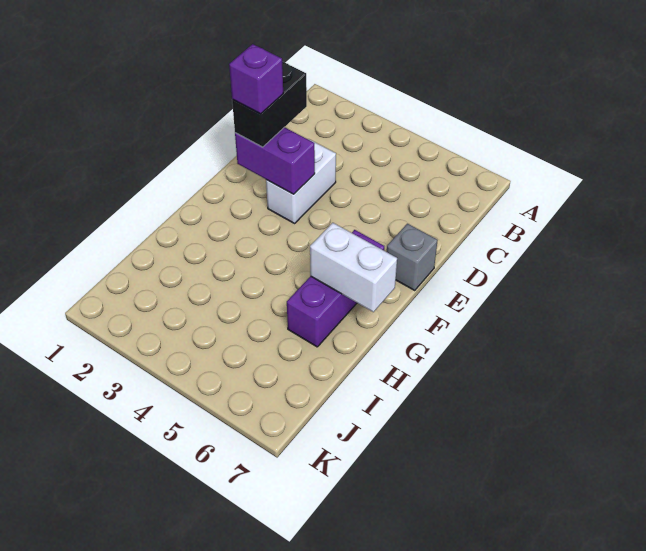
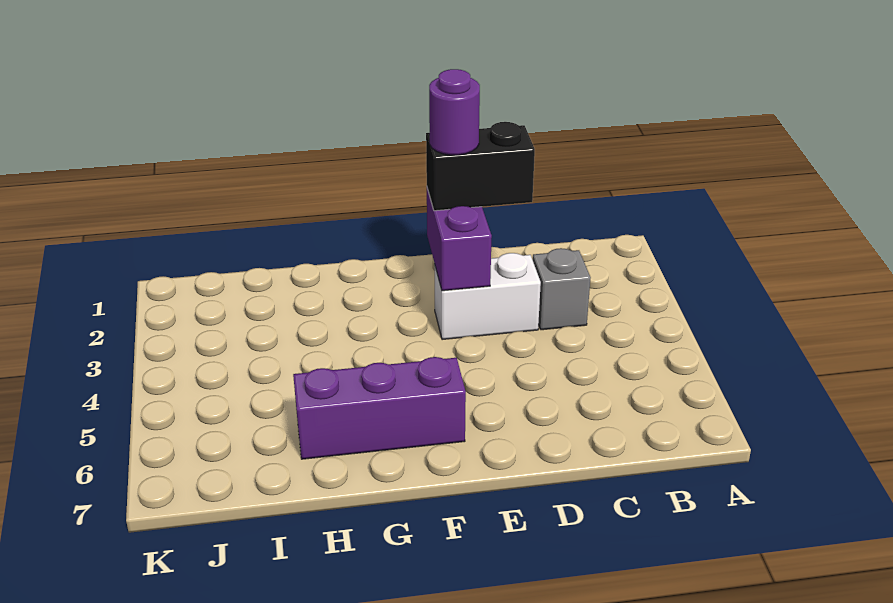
purple 1x1 brick [229,44,283,114] -> purple 1x1 round brick [429,69,480,155]
grey 1x1 brick [387,224,438,290] -> grey 1x1 brick moved to [533,248,591,330]
white 1x2 brick [310,223,397,312] -> none

